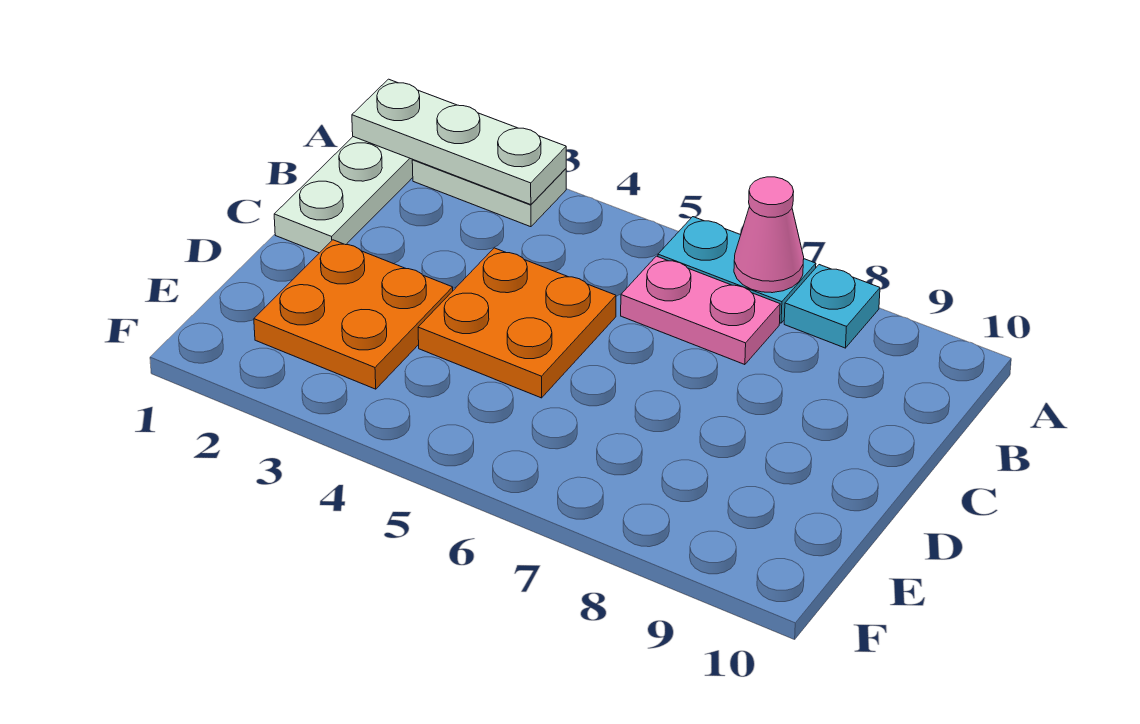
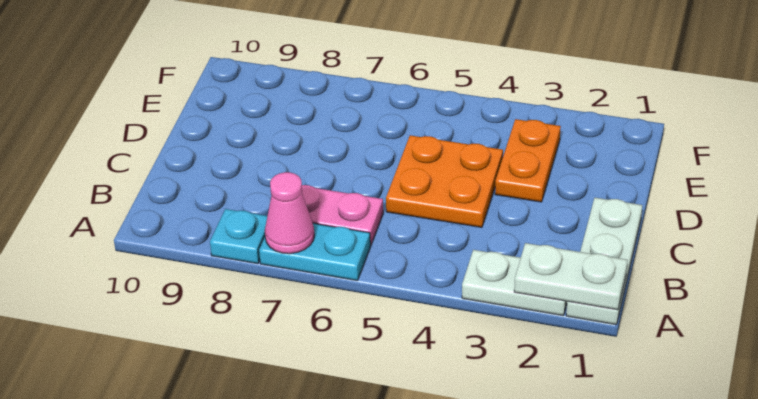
white 1x3 plate [352,79,566,205] -> white 1x2 plate [514,243,628,310]
orange 2x2 plate [254,240,453,389] -> orange 1x2 plate [495,119,561,202]

